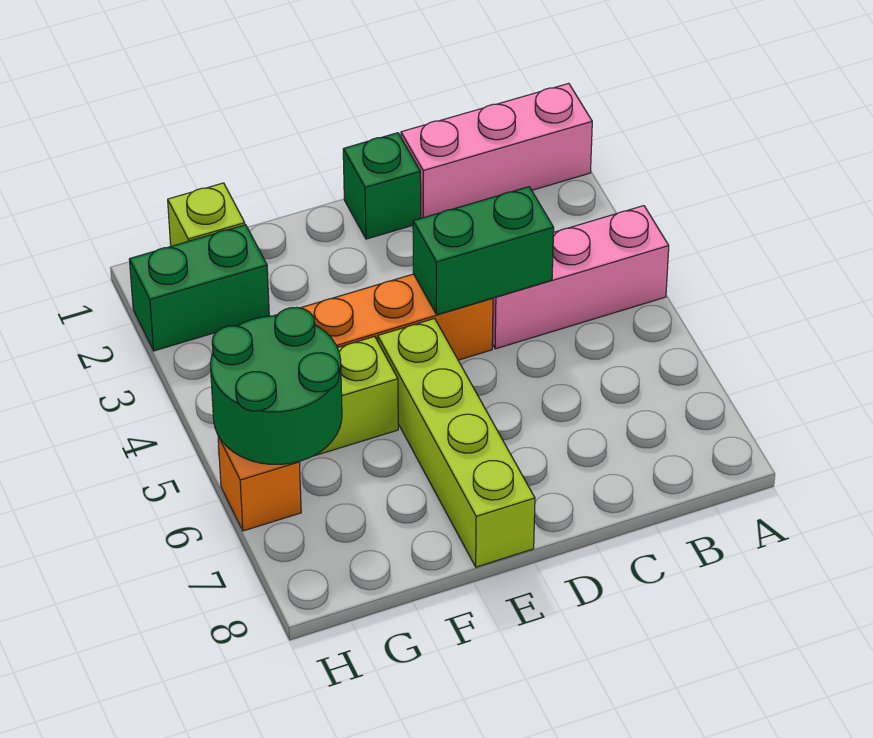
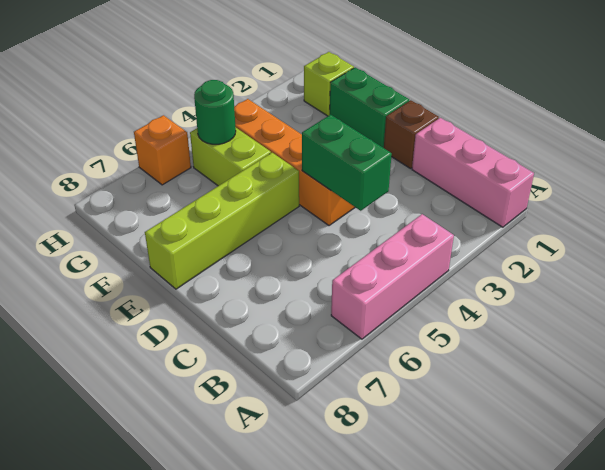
pink 1x3 brick [492,206,669,349] -> pink 1x3 brick turned to [331,214,454,339]
green 1x1 brick [343,133,421,239] -> brown 1x1 brick [384,100,439,169]
green 1x2 brick [129,225,269,351] -> green 1x2 brick moved to [330,67,409,148]
green 2x2 round brick [211,307,342,464] -> green 1x1 round brick [194,80,236,144]

